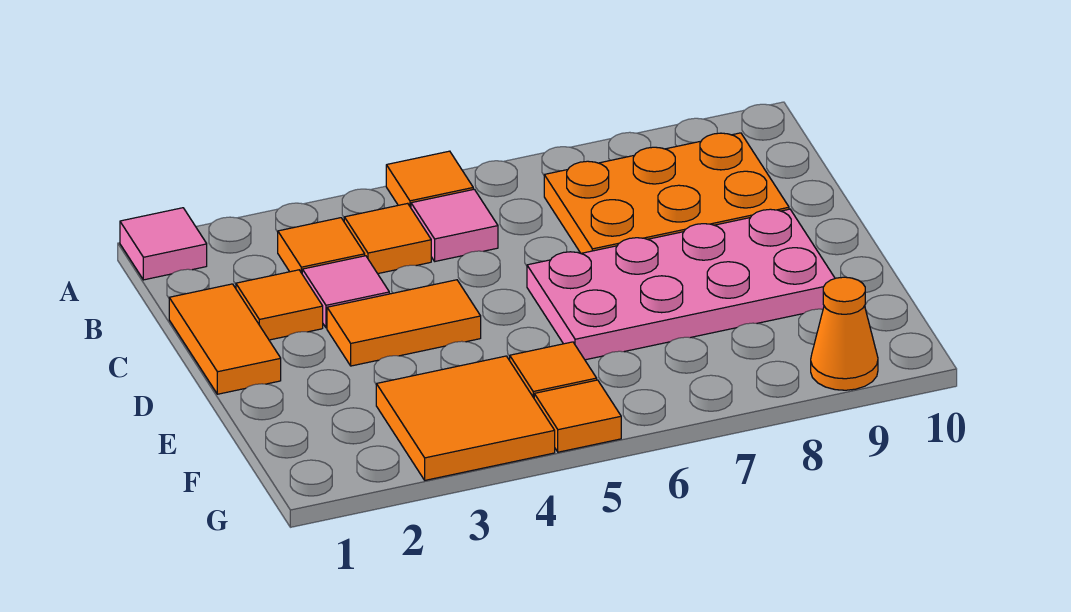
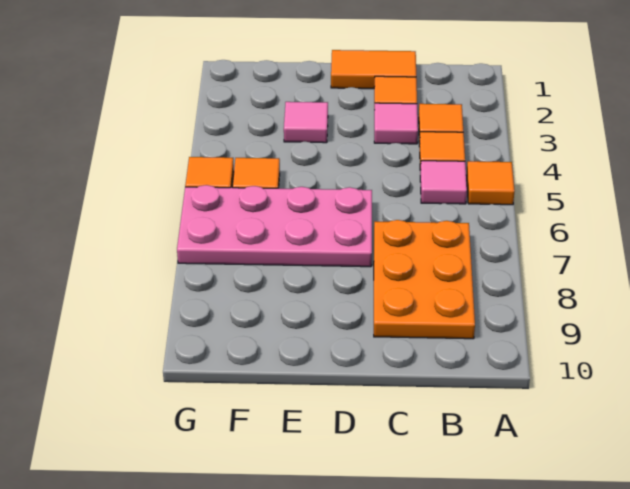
pink 1x1 tile [120,208,207,280] -> pink 1x1 tile moved to [284,102,328,143]
orange 1x2 tile [327,280,481,366] -> none
pink 2x4 plate [527,209,835,360] -> pink 2x4 plate turned to [177,185,372,267]
orange 2x2 tile [376,356,555,480] -> none
orange 1x1 cone [811,277,878,390] -> none

